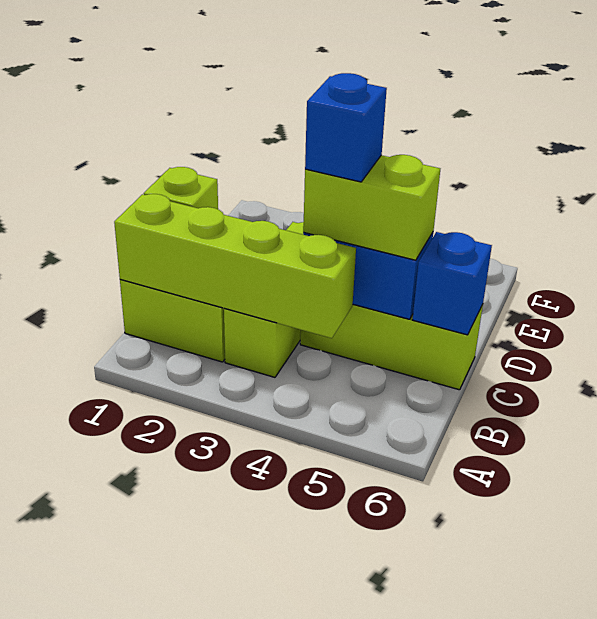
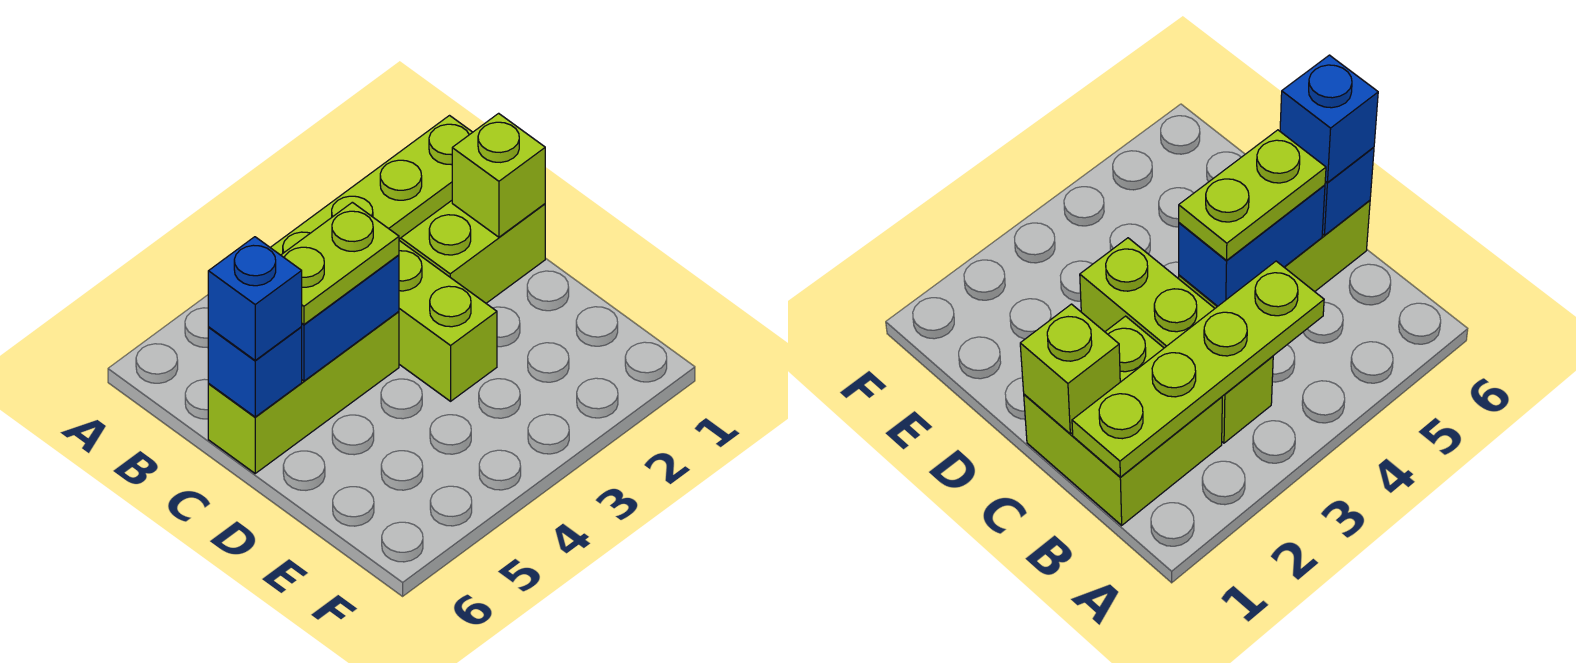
lime 1x4 brick [114,194,356,338] -> lime 1x4 plate [270,116,473,255]
lime 1x2 brick [303,155,440,260] -> lime 1x2 plate [281,202,399,324]
blue 1x1 brick [305,73,387,182] -> blue 1x1 brick moved to [208,237,302,361]

